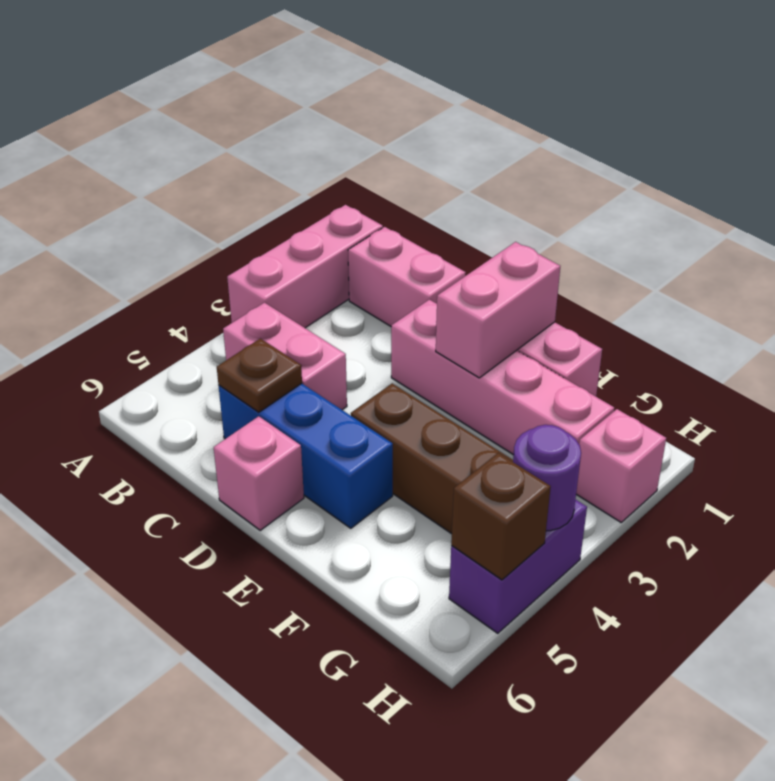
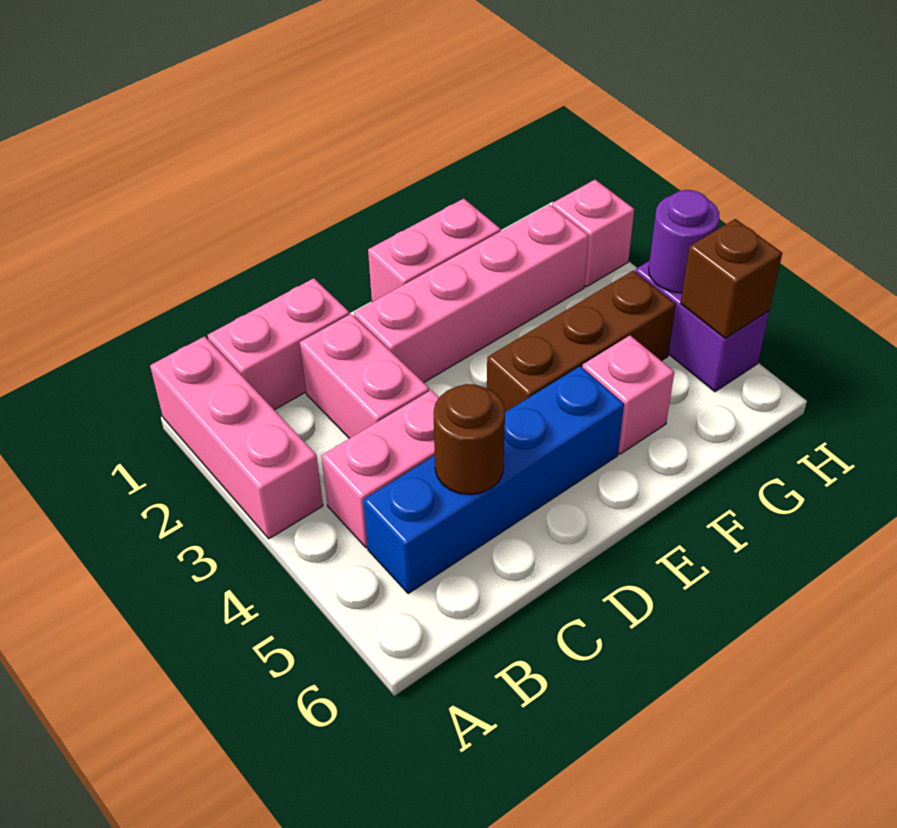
blue 1x3 brick [219,383,393,528] -> blue 1x4 brick [363,366,624,593]
brown 1x1 plate [217,338,302,412] -> brown 1x1 round brick [433,384,505,495]
pink 1x1 brick [214,416,304,530] -> pink 1x1 brick moved to [582,336,674,454]
pink 1x2 brick [436,242,560,378] -> pink 1x2 brick moved to [300,314,429,439]

